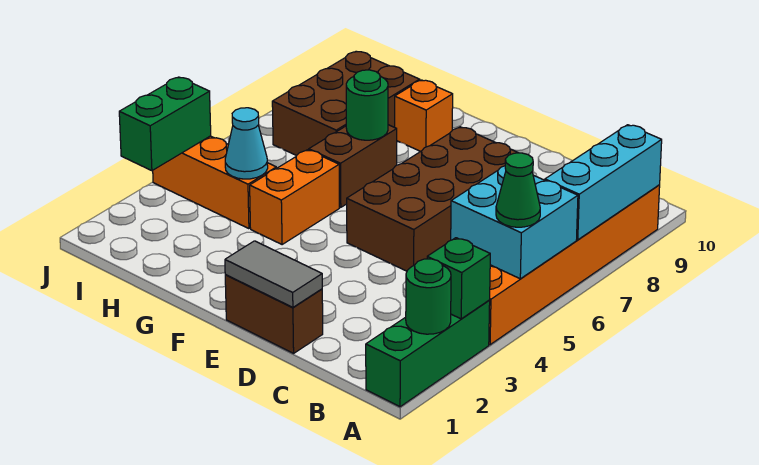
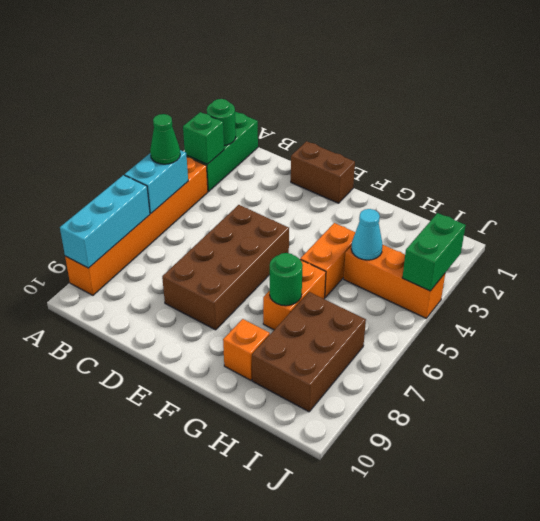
cyan 2x2 brick [451,166,578,279] -> cyan 1x2 brick [125,150,188,213]
grey 1x2 tile [225,241,322,307] -> none
brown 1x2 brick [309,125,397,207] -> orange 1x2 brick [263,260,326,330]

